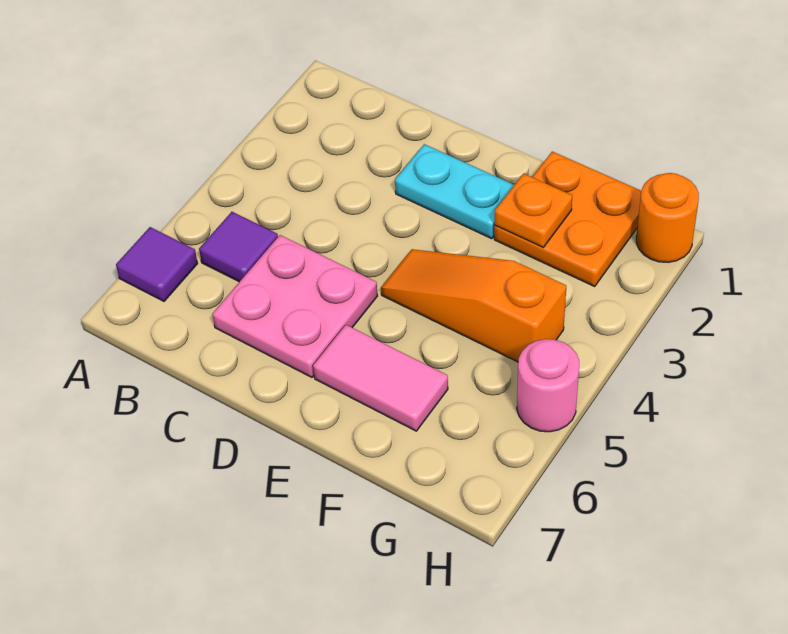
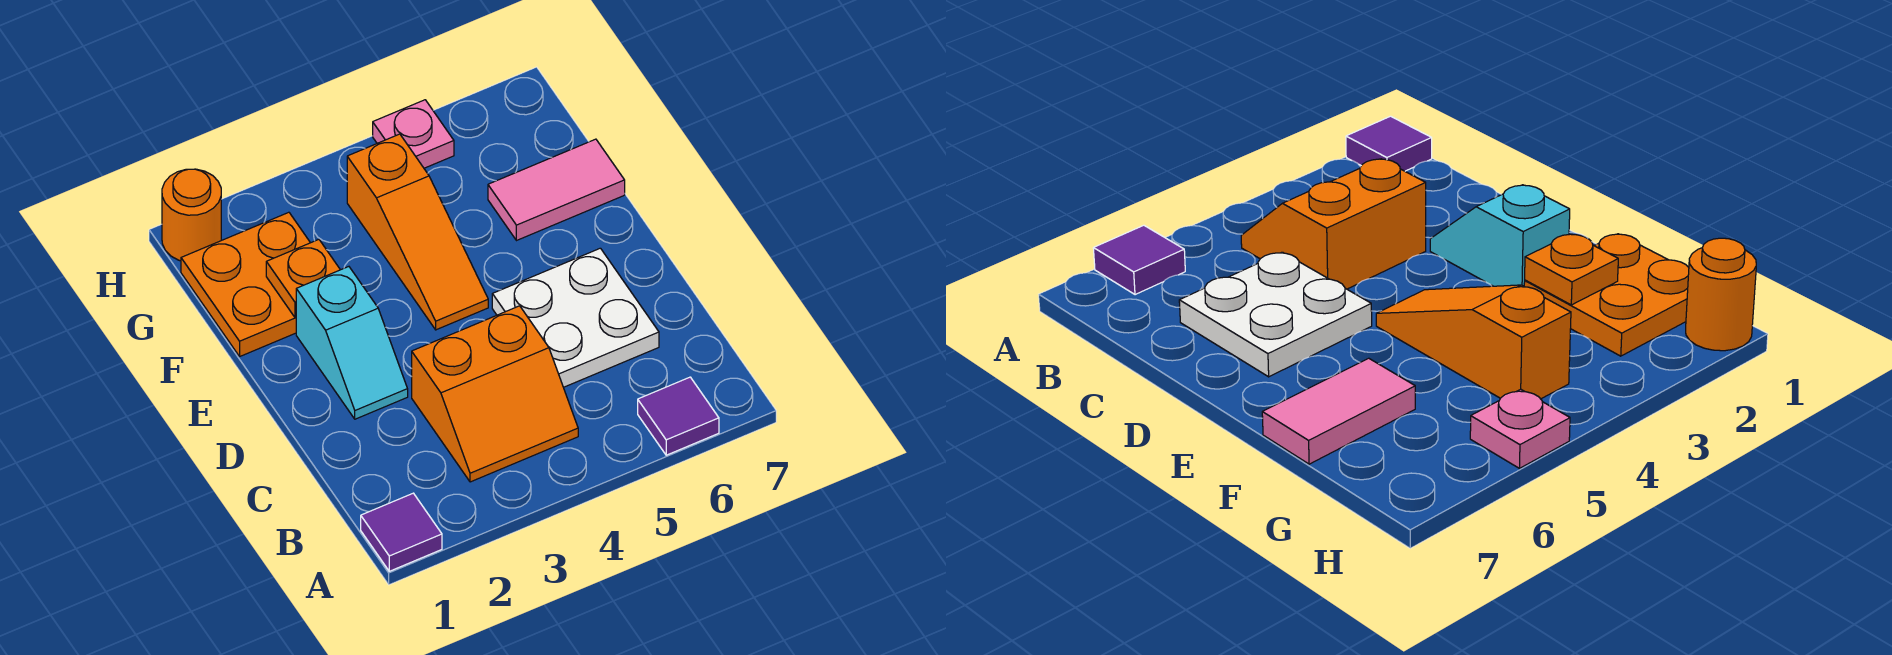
none -> orange 2x2 slope [412,306,578,482]
purple 1x1 tile [199,212,278,282] -> purple 1x1 tile moved to [361,493,442,571]
pink 2x2 plate [212,235,378,377] -> white 2x2 plate [492,248,659,387]
cyan 1x2 plate [395,144,514,239] -> cyan 1x2 slope [296,267,408,419]
pink 1x2 tile [313,325,448,431] -> pink 1x2 tile turned to [488,139,625,241]
pink 1x1 round brick [517,339,579,432] -> pink 1x1 plate [373,100,454,168]

